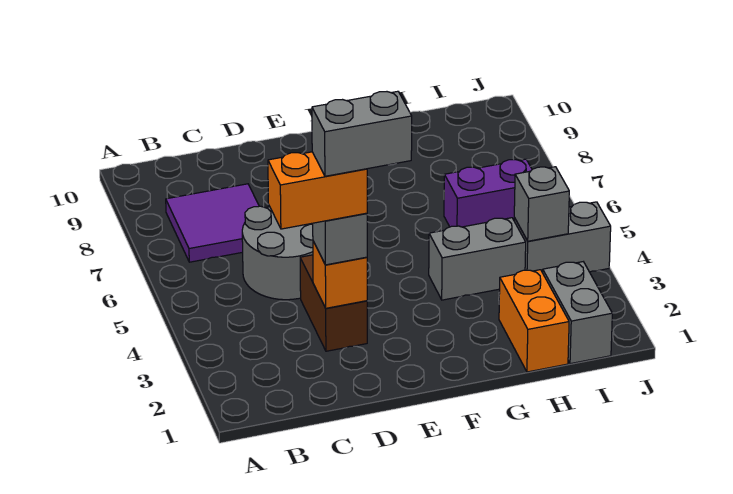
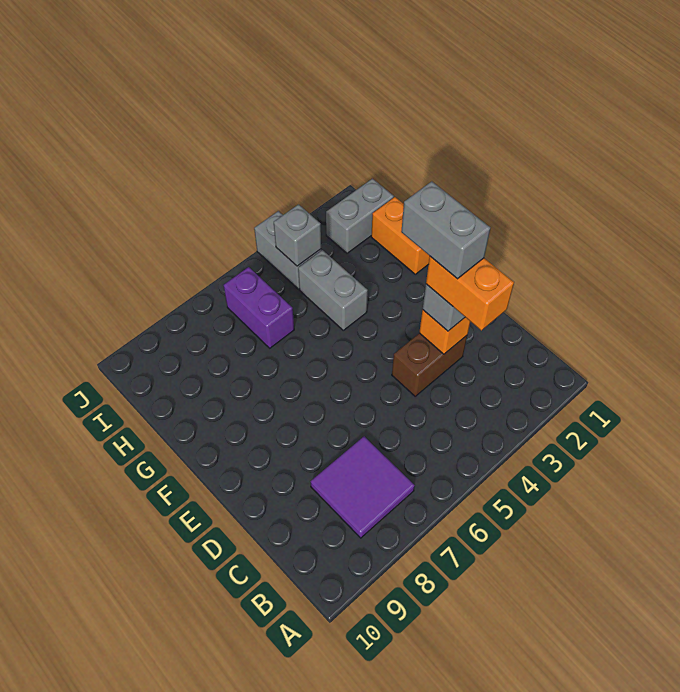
grey 2x2 round brick [242,206,313,300] -> none
orange 1x2 brick [499,270,569,372] -> orange 1x2 brick turned to [371,197,430,274]

